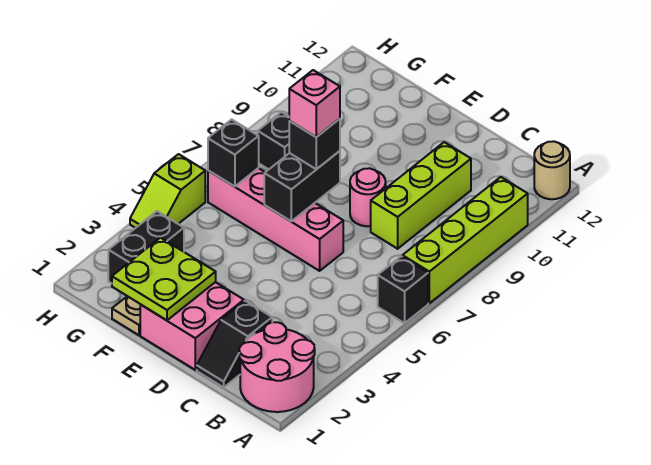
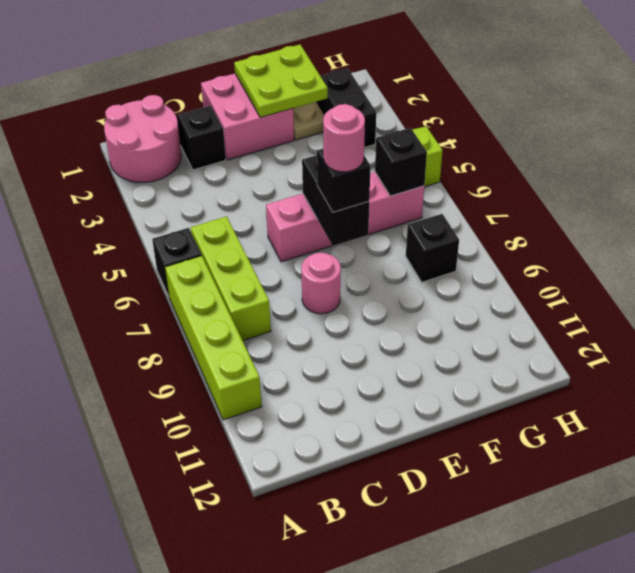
tan 1x1 round brick [534,141,570,199] -> none
lime 1x3 brick [371,142,471,249] -> lime 1x3 brick moved to [191,216,271,341]
pink 1x1 brick [289,70,340,137] -> pink 1x1 round brick [323,104,365,172]

